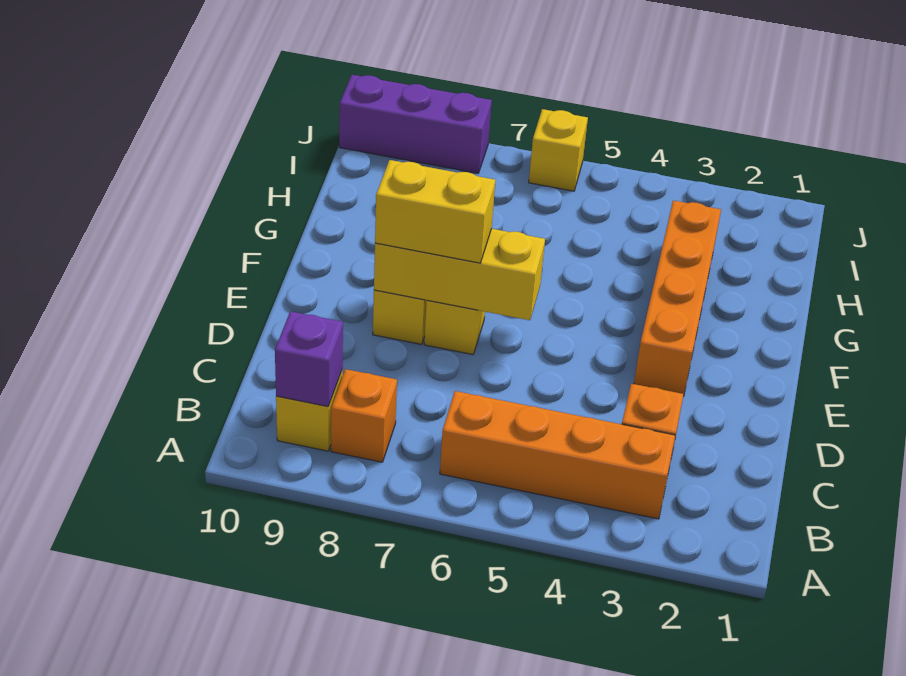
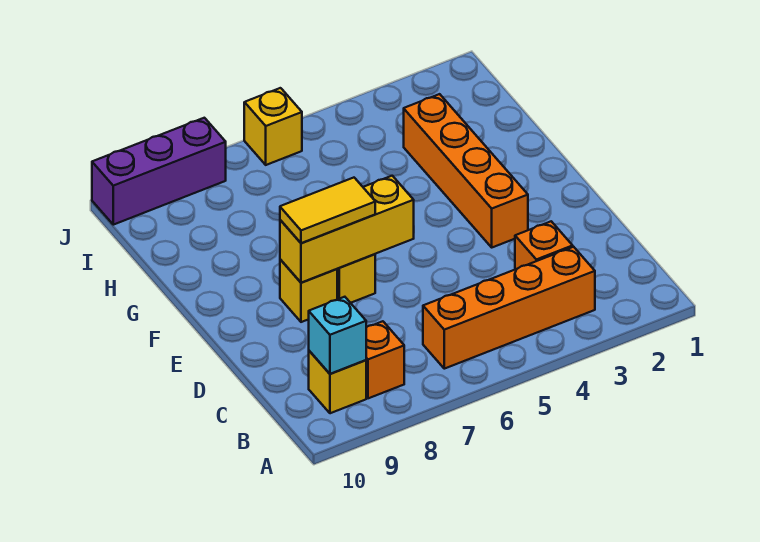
purple 1x1 brick [275,311,343,406] -> cyan 1x1 brick [309,297,366,374]
yellow 1x2 brick [375,160,495,263] -> yellow 1x2 tile [280,178,375,243]

